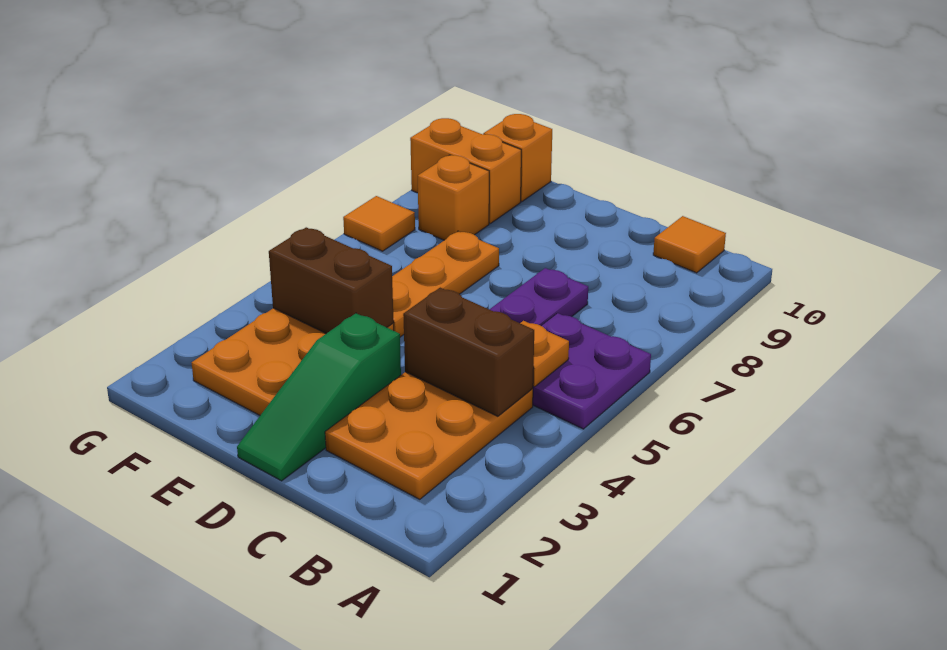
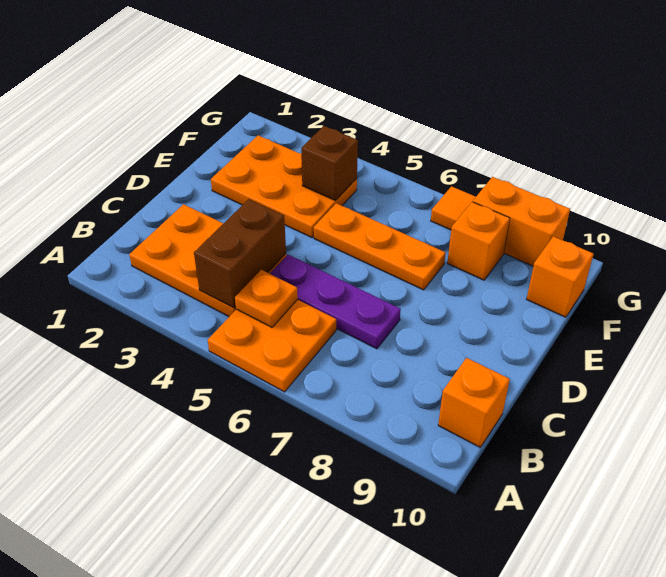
purple 2x2 plate [533,313,651,429] -> orange 2x2 plate [208,300,336,392]
orange 1x1 tile [653,216,726,273] -> orange 1x1 brick [438,358,510,447]
green 1x3 slope [237,313,401,481] -> none
brown 1x2 brick [269,227,394,334] -> brown 1x1 brick [301,126,358,201]
orange 1x2 brick [410,118,521,223] -> orange 1x2 brick turned to [473,177,570,266]

